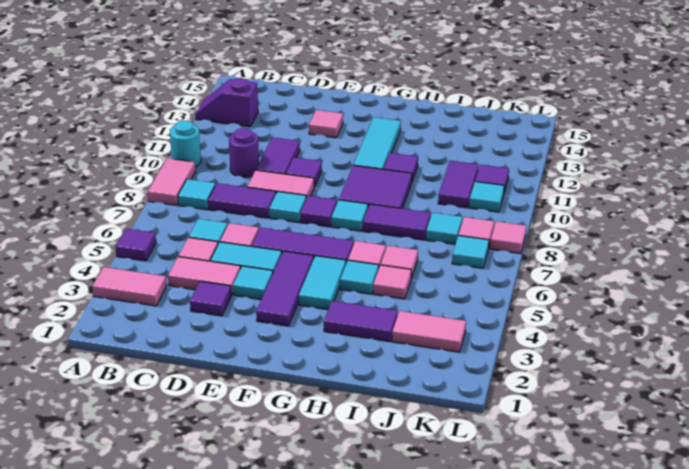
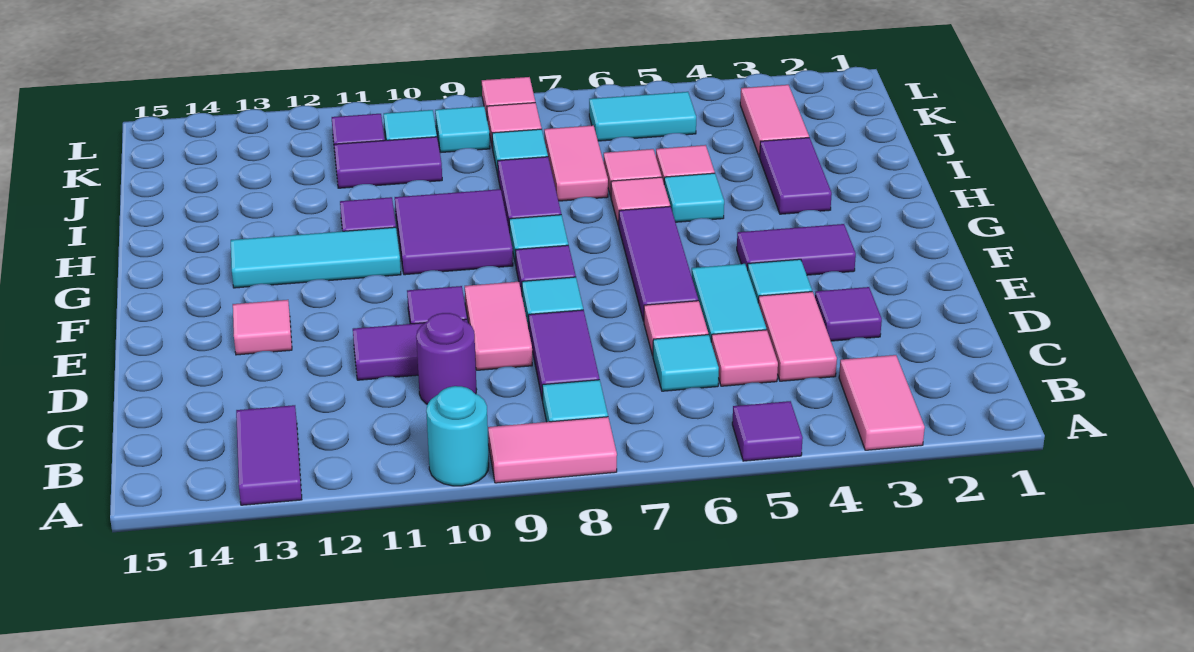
purple 1x2 slope [195,78,258,127] -> purple 1x2 tile [236,405,302,505]
purple 1x3 tile [256,251,314,326] -> purple 1x2 tile [737,224,856,275]
cyan 1x2 tile [299,256,346,310] -> cyan 1x2 tile moved to [589,92,696,141]
none -> pink 1x2 tile [544,125,608,201]
cyan 1x1 tile [452,236,489,268] -> cyan 1x1 tile moved to [435,106,490,152]

